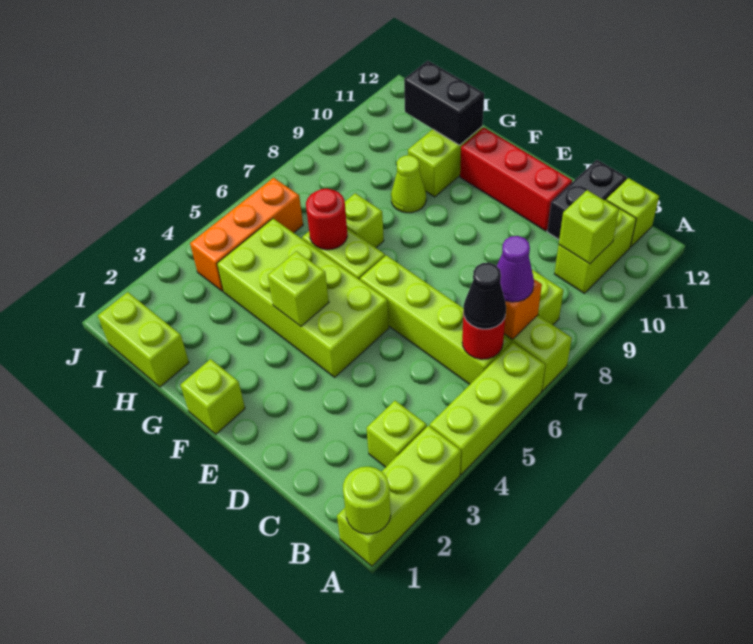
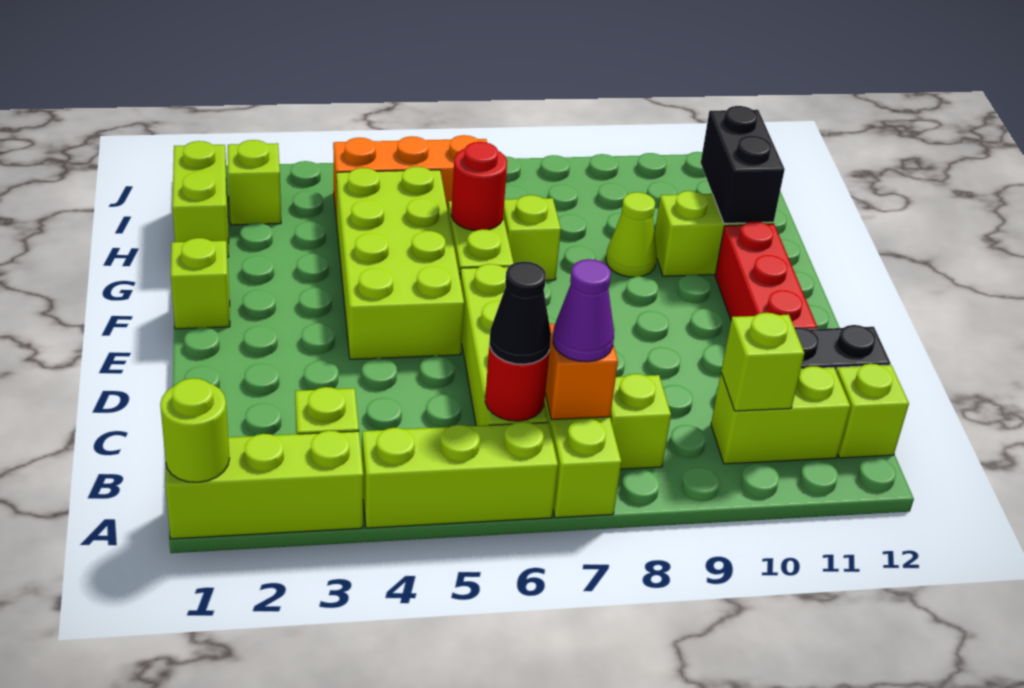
lime 1x1 brick [268,251,329,326] -> lime 1x1 brick moved to [228,140,281,225]

